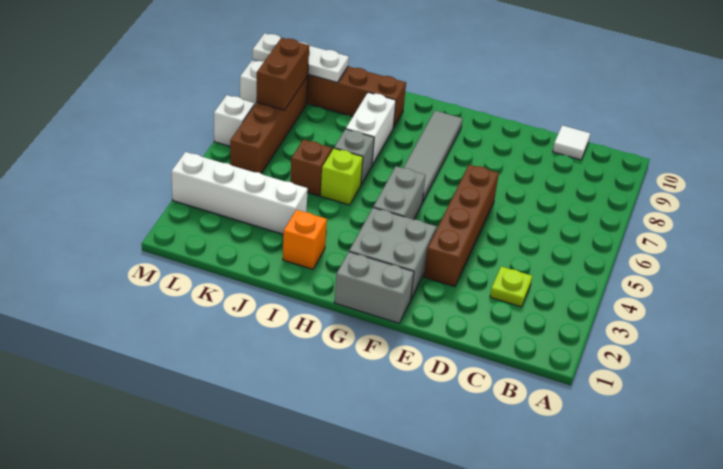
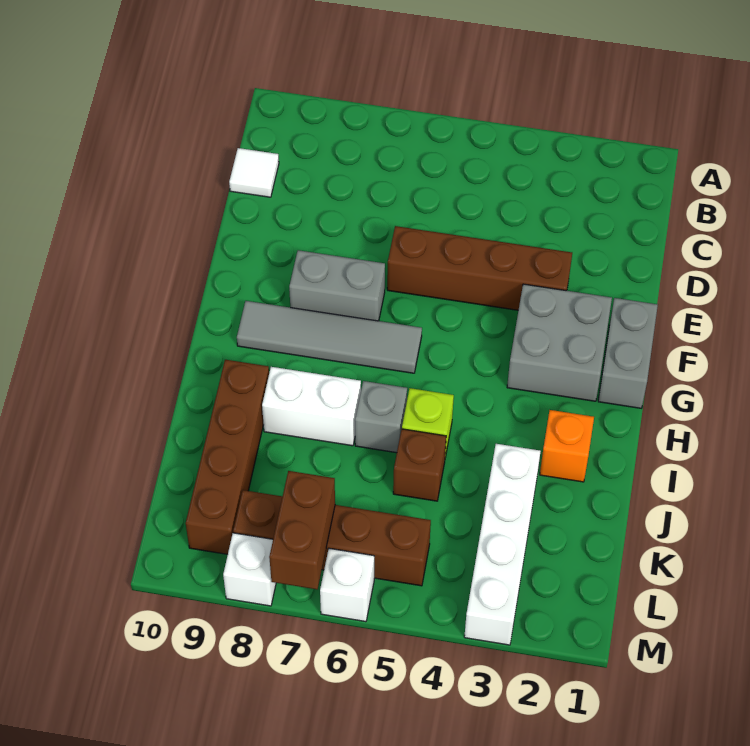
lime 1x1 plate [490,266,532,307] -> none
grey 1x2 brick [373,166,426,220] -> grey 1x2 brick moved to [289,250,385,321]
white 1x3 plate [253,33,349,82] -> none
brown 1x2 brick [256,38,309,110] -> brown 1x2 brick turned to [269,471,335,589]

